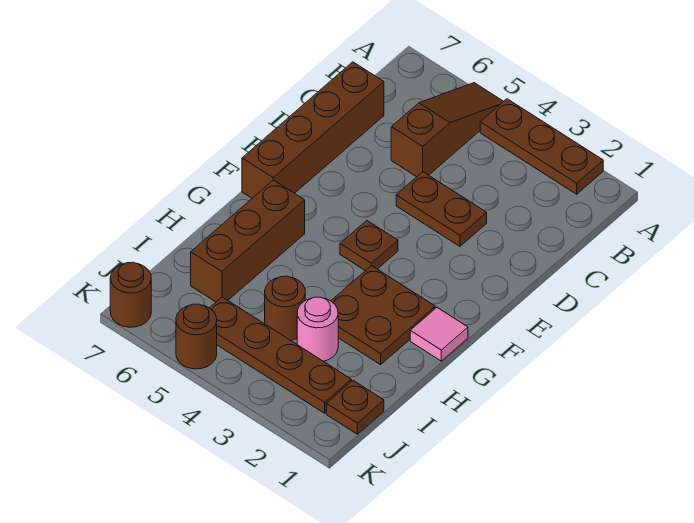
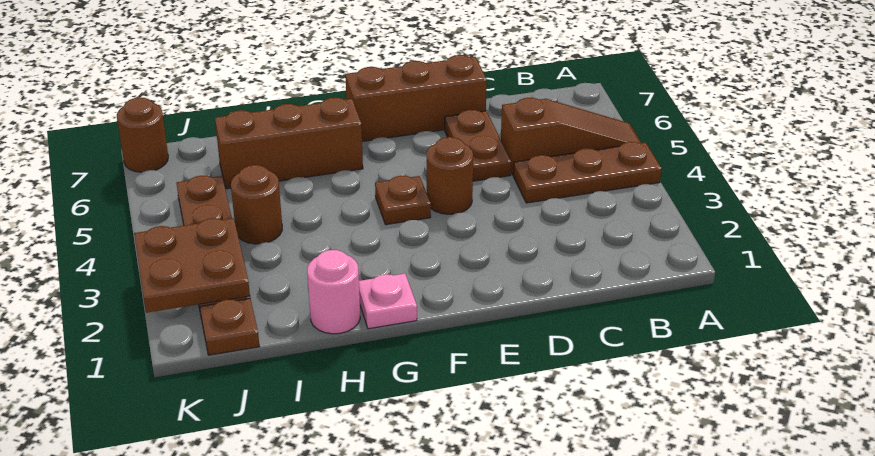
brown 1x3 plate [480,99,603,194] -> brown 1x3 plate turned to [513,142,661,203]
brown 1x4 brick [242,62,384,198] -> brown 1x3 brick [345,55,487,141]
brown 1x2 plate [396,172,487,246] -> brown 1x2 plate moved to [445,110,511,181]
pink 1x1 tile [410,308,468,361] -> pink 1x1 plate [359,274,417,329]
brown 2x2 plate [331,266,435,365] -> brown 2x2 plate moved to [134,218,250,313]
pink 1x1 round brick [297,297,338,361] -> pink 1x1 round brick moved to [307,250,360,334]
brown 1x1 round brick [176,304,217,369] -> brown 1x1 round brick moved to [427,137,473,214]

